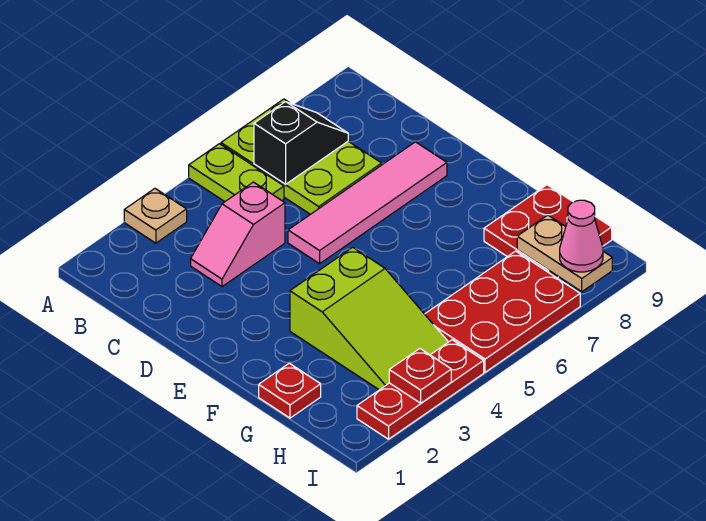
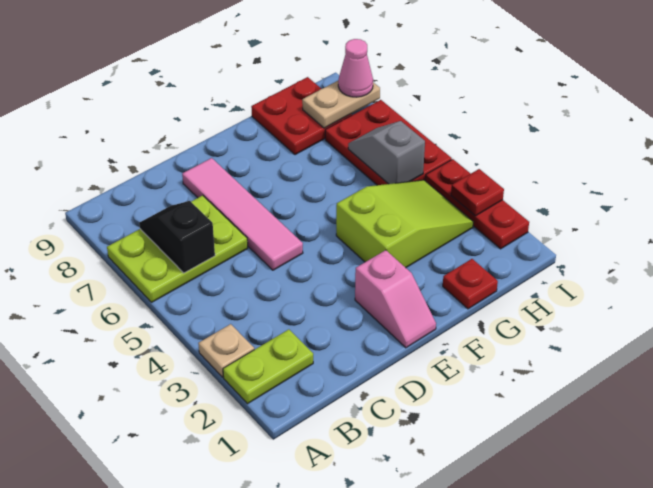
lime 1x2 plate [189,144,284,202] -> lime 1x2 plate moved to [223,329,313,404]
pink 1x2 slope [191,182,285,287] -> pink 1x2 slope moved to [355,250,436,348]
none -> grey 1x2 slope [348,121,425,184]

